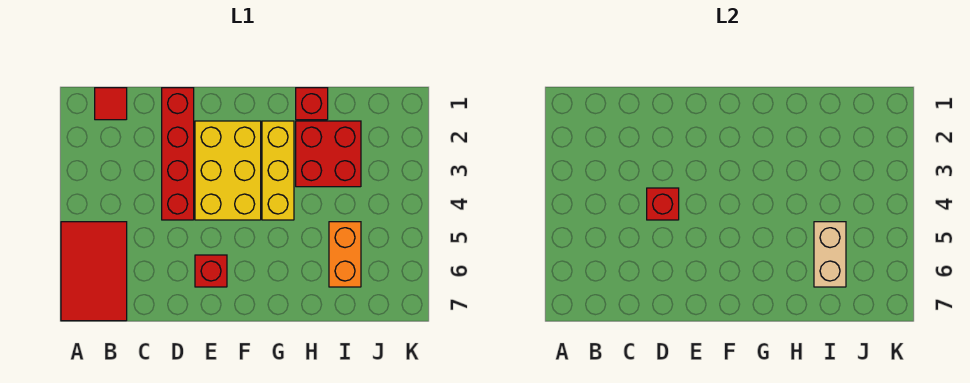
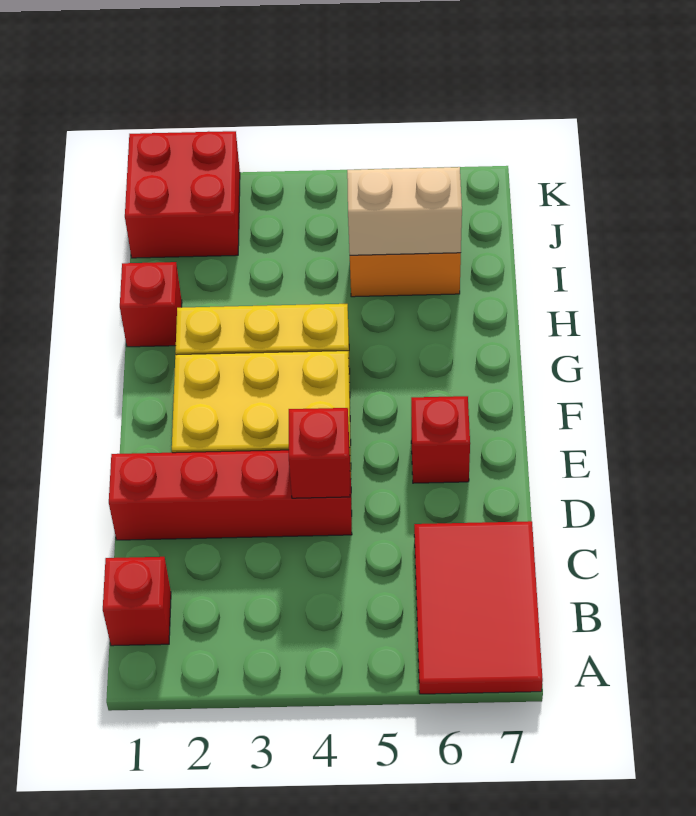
red 2x3 tile [61,222,127,321] -> red 2x3 tile turned to [414,521,543,694]
red 1x1 tile [95,88,127,120] -> red 1x1 brick [103,557,171,646]
red 2x2 brick [296,121,361,187] -> red 2x2 brick moved to [125,131,240,258]

